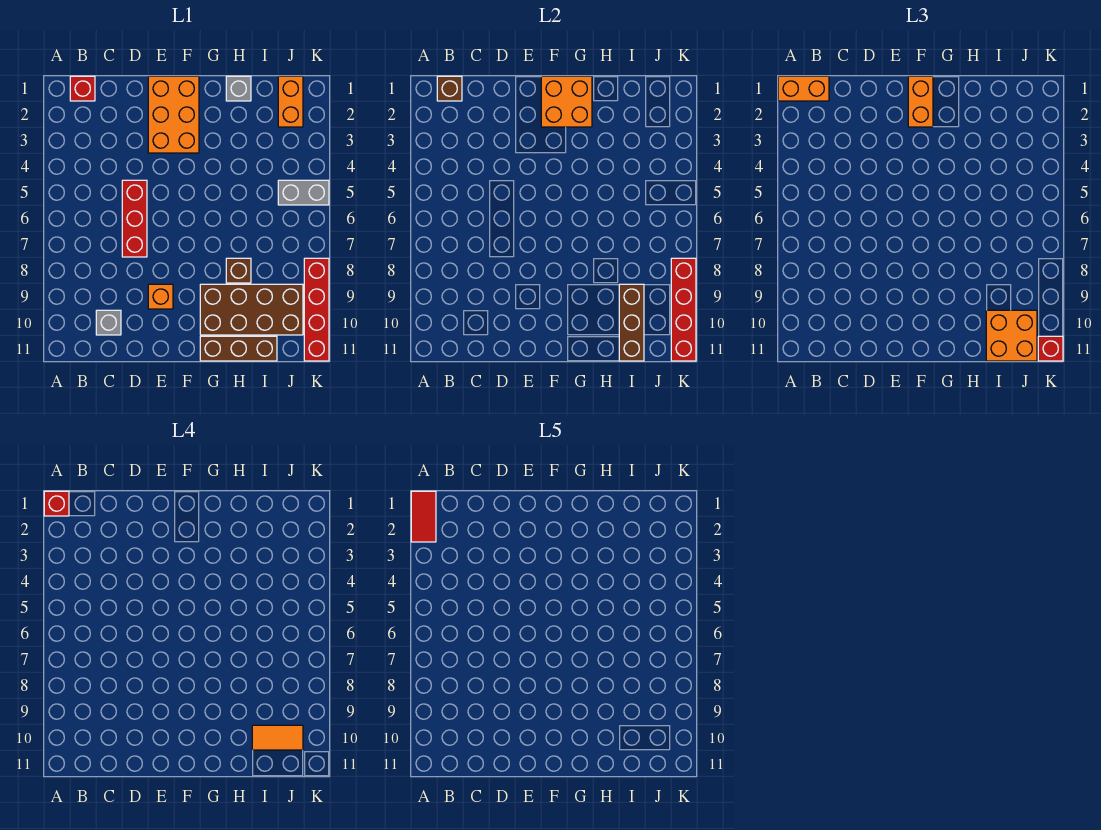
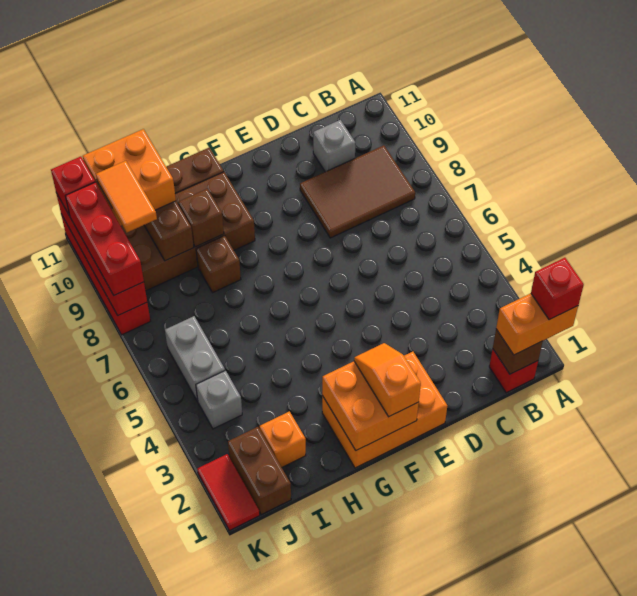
red 1x2 tile [411,491,436,542] -> red 1x2 tile moved to [197,454,260,531]
none -> brown 2x3 tile [300,145,415,238]
red 1x3 brick [122,180,147,257] -> red 1x3 brick moved to [66,182,144,295]
orange 2x3 brick [148,76,199,153] -> orange 2x3 brick turned to [322,352,447,468]
orange 1x1 brick [148,284,173,309] -> orange 1x1 brick moved to [260,411,306,467]
orange 1x2 brick [908,76,933,127] -> orange 1x2 slope [354,343,421,417]
grey 1x1 brick [226,76,251,101] -> grey 1x1 brick moved to [196,371,242,429]
none -> brown 1x1 brick [178,189,224,247]
orange 1x2 tile [252,725,303,750] -> orange 1x2 tile turned to [96,161,157,233]
orange 1x2 brick [278,76,303,127] -> brown 1x2 brick [228,427,291,515]
grey 1x2 brick [278,180,329,205] -> grey 1x2 brick turned to [165,316,225,401]

